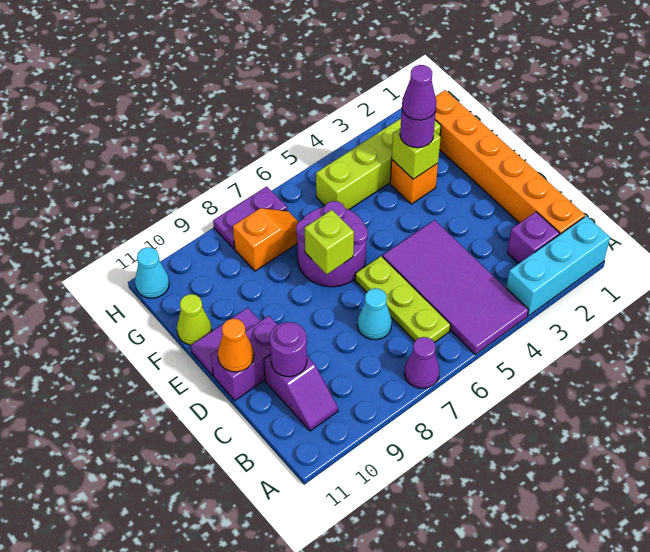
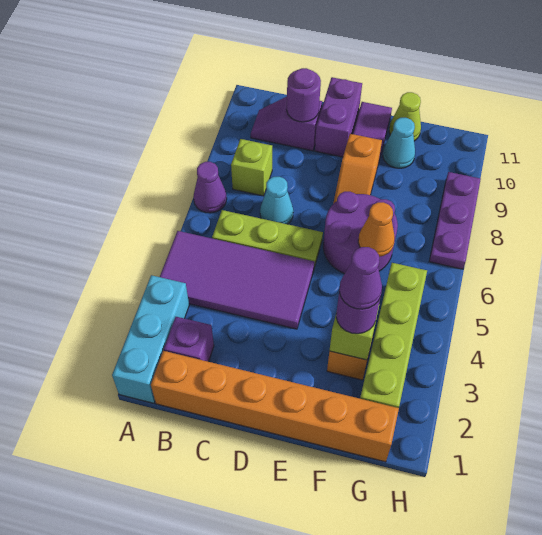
orange 1x1 cone [218,319,254,372] -> orange 1x1 cone moved to [358,202,395,257]
lime 1x1 brick [305,210,354,274] -> lime 1x1 brick moved to [231,139,272,196]
orange 1x2 slope [233,208,298,271] -> orange 1x2 slope moved to [333,134,382,204]
purple 1x2 plate [213,186,287,249] -> purple 1x3 plate [429,172,481,269]
cyan 1x1 cone [135,247,169,298] -> cyan 1x1 cone moved to [383,118,415,168]

